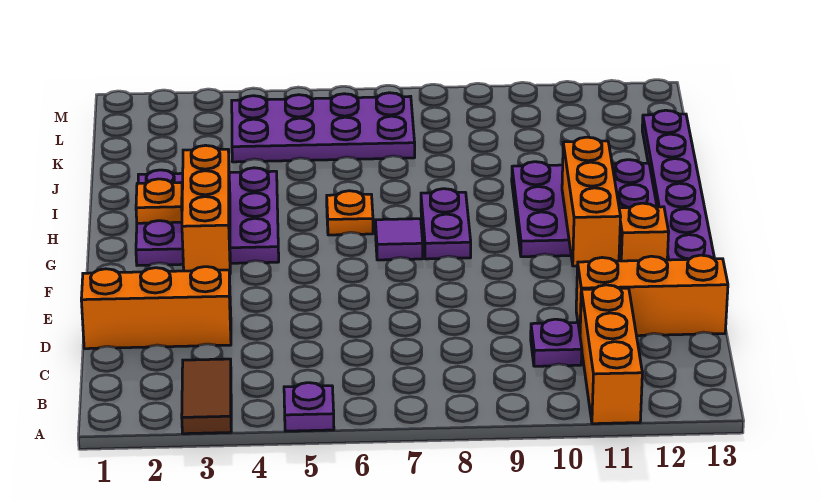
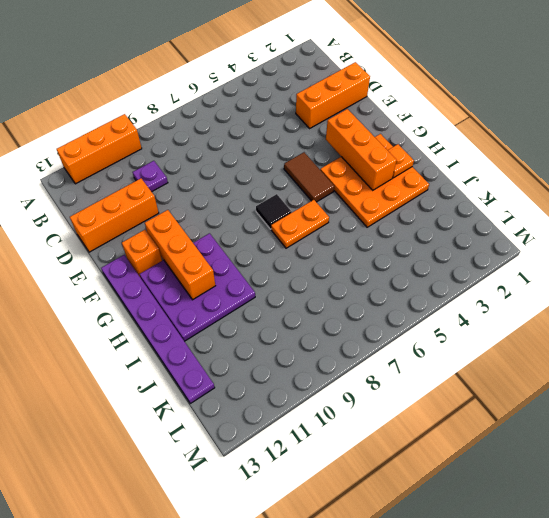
brown 1x2 tile [182,359,231,434] -> brown 1x2 tile moved to [284,152,334,202]
purple 1x1 plate [284,383,334,431] -> none
orange 1x3 brick [580,285,642,424] -> orange 1x3 brick turned to [57,114,142,184]
purple 3x3 plate [136,168,279,265] -> orange 3x3 plate [320,134,429,227]
purple 1x1 tile [375,219,423,260] -> black 1x1 tile [256,194,292,229]
purple 1x2 plate [421,189,471,259] -> none
orange 1x1 plate [327,191,373,235] -> orange 1x2 plate [271,200,329,248]
purple 2x4 plate [232,93,415,162] -> none

